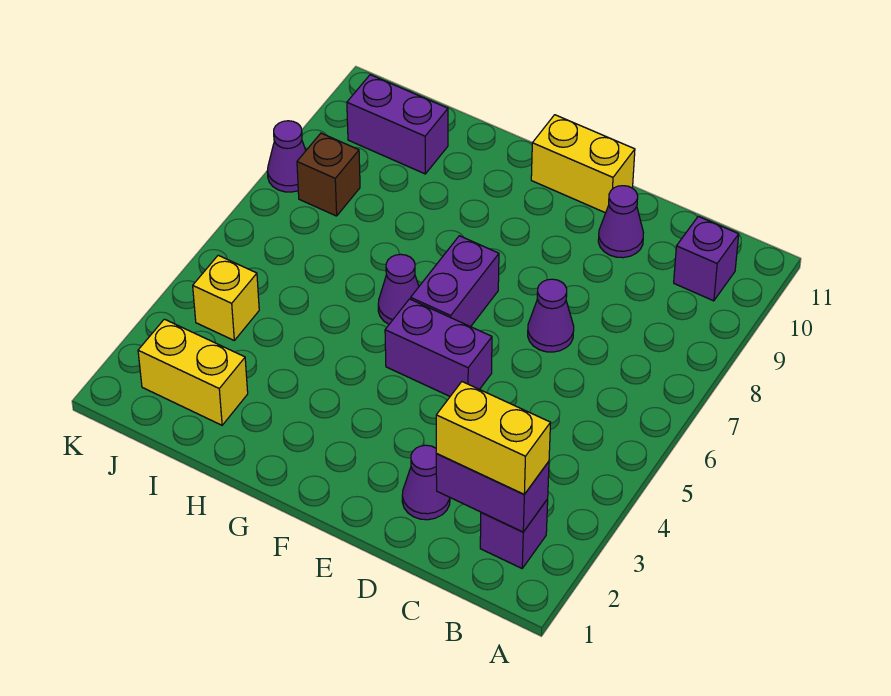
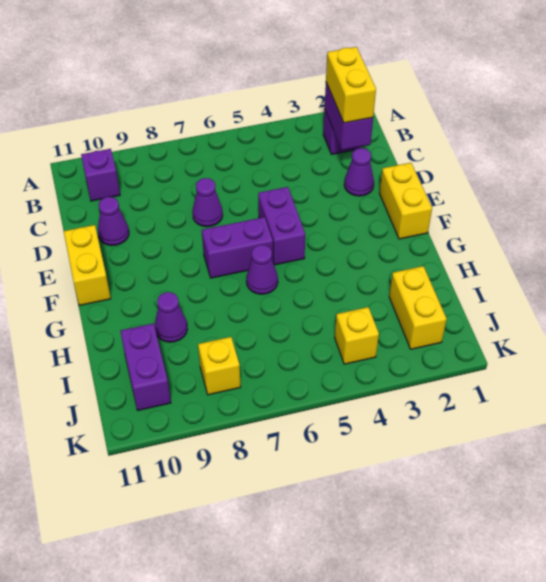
none -> yellow 1x2 brick [379,163,432,239]
brown 1x1 brick [297,133,360,216] -> yellow 1x1 brick [198,337,241,395]
purple 1x1 cone [267,121,306,192] -> purple 1x1 cone moved to [155,292,188,342]

